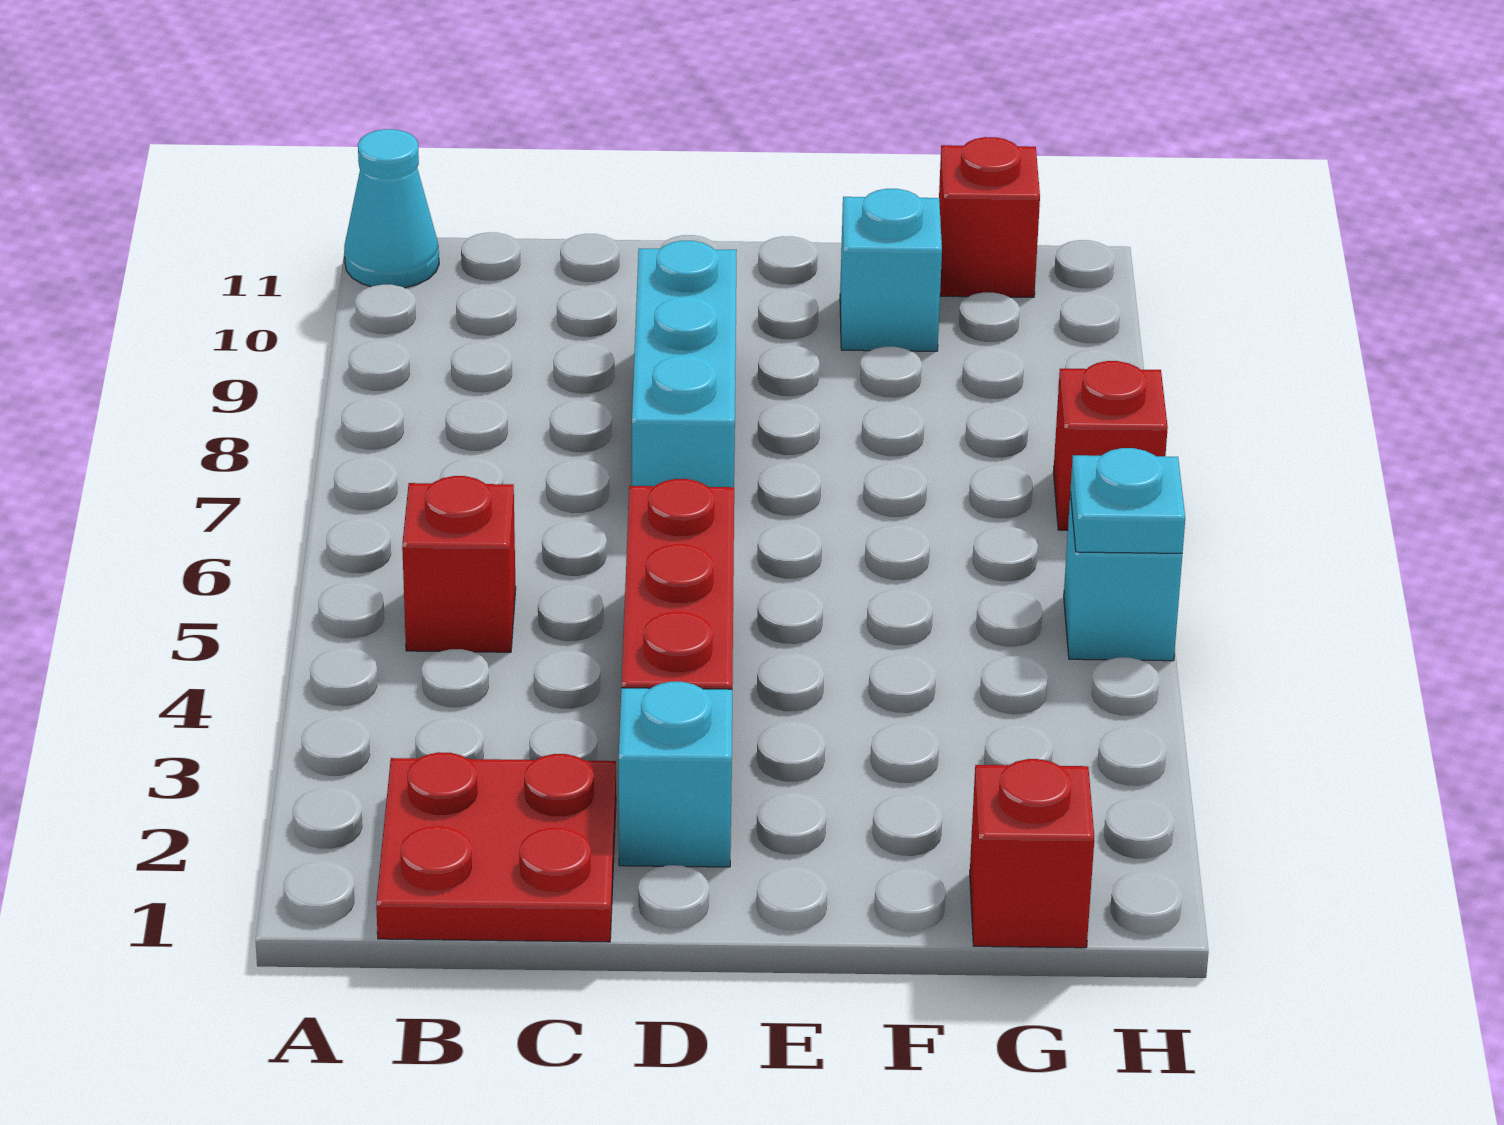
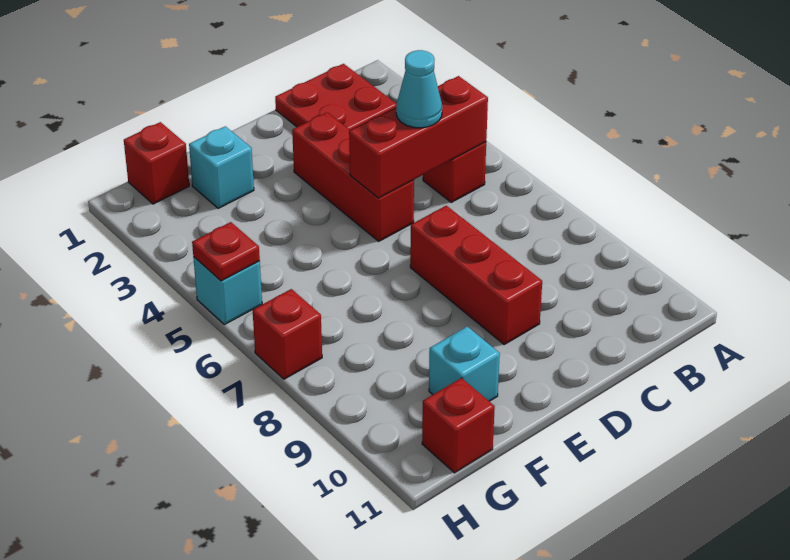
cyan 1x1 cone [344,129,439,288] -> cyan 1x1 cone moved to [396,50,442,128]
none -> red 1x3 brick [349,76,488,198]
cyan 1x1 brick [619,682,732,867] -> cyan 1x1 brick moved to [189,126,254,209]
cyan 1x3 brick [632,241,737,487] -> red 1x3 brick [410,206,542,344]
cyan 1x1 plate [1070,448,1185,553] -> red 1x1 plate [192,222,260,281]

